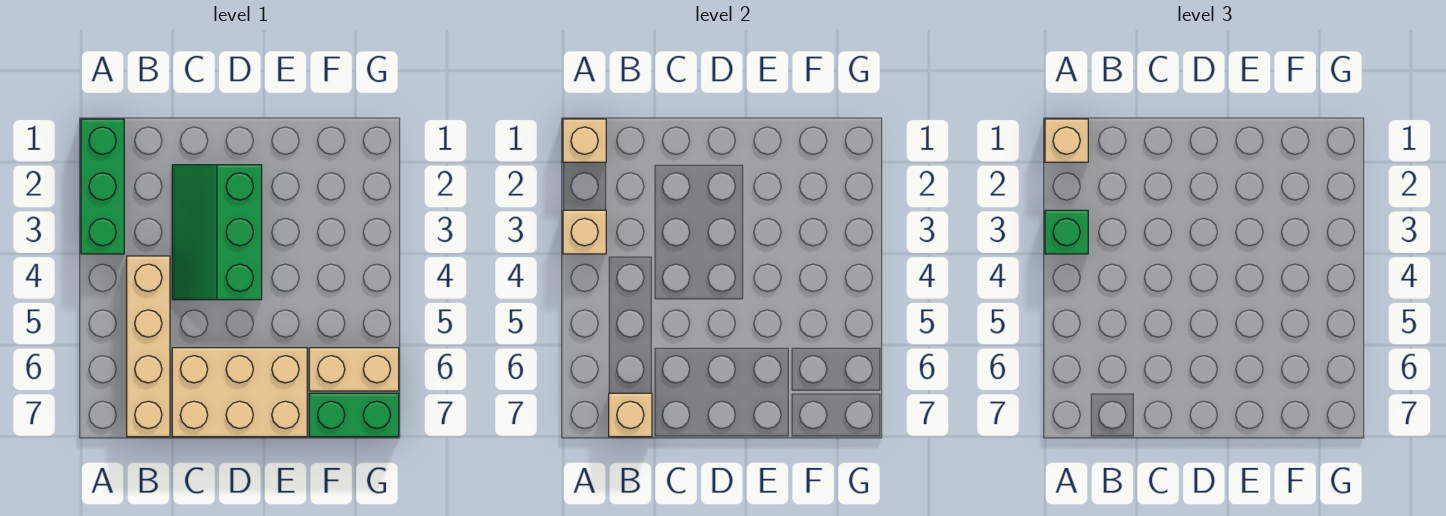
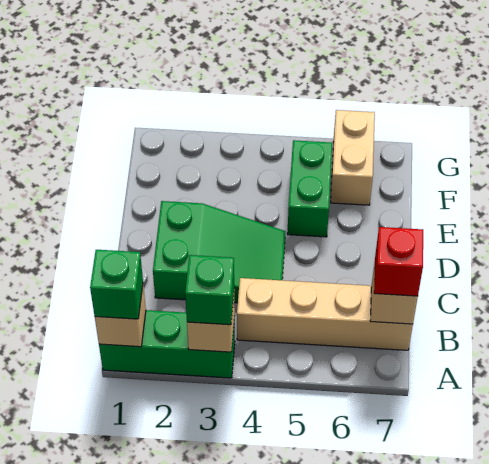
tan 1x1 brick [1045,119,1088,162] -> green 1x1 brick [90,250,143,319]
none -> red 1x1 brick [374,227,423,296]
green 2x3 slope [172,165,262,300] -> green 2x3 slope turned to [153,201,285,303]
tan 2x3 brick [172,348,307,437] -> none
green 1x2 brick [309,393,399,437] -> green 1x2 brick moved to [287,140,332,237]

